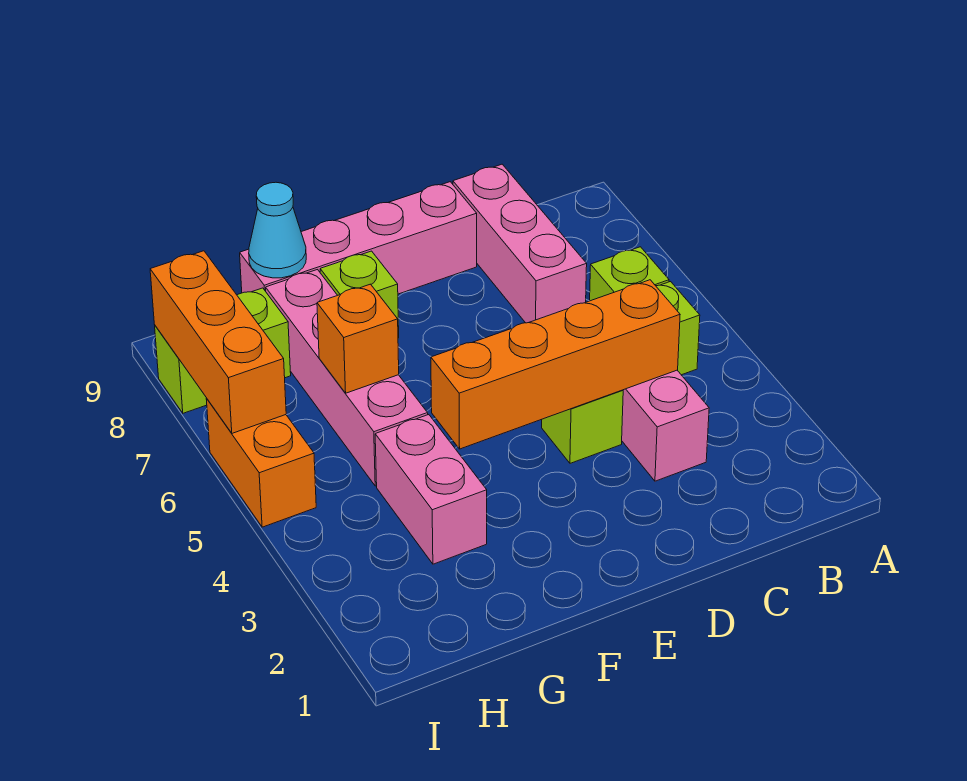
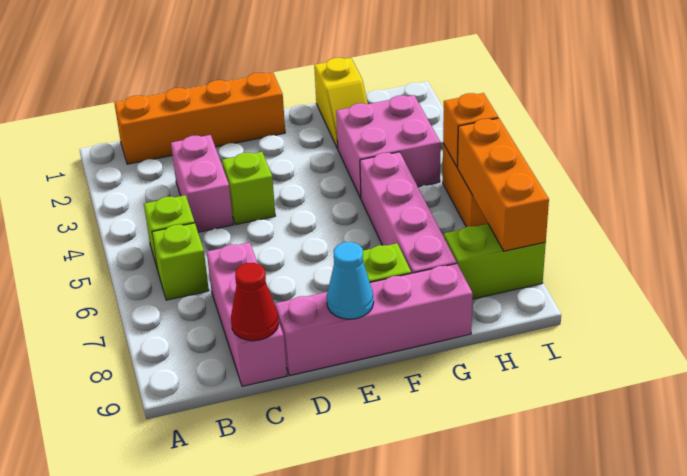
orange 1x4 brick [431,280,680,449] -> orange 1x4 brick moved to [114,73,285,164]
none -> red 1x1 cone [231,263,279,341]
none -> yellow 1x2 slope [314,58,368,148]
pink 1x2 brick [375,415,487,564] -> pink 2x2 brick [336,95,441,198]
orange 1x1 brick [317,284,399,393] -> orange 1x1 brick moved to [443,93,498,167]
cyan 1x1 cone [249,182,306,278] -> cyan 1x1 cone moved to [327,242,374,319]

